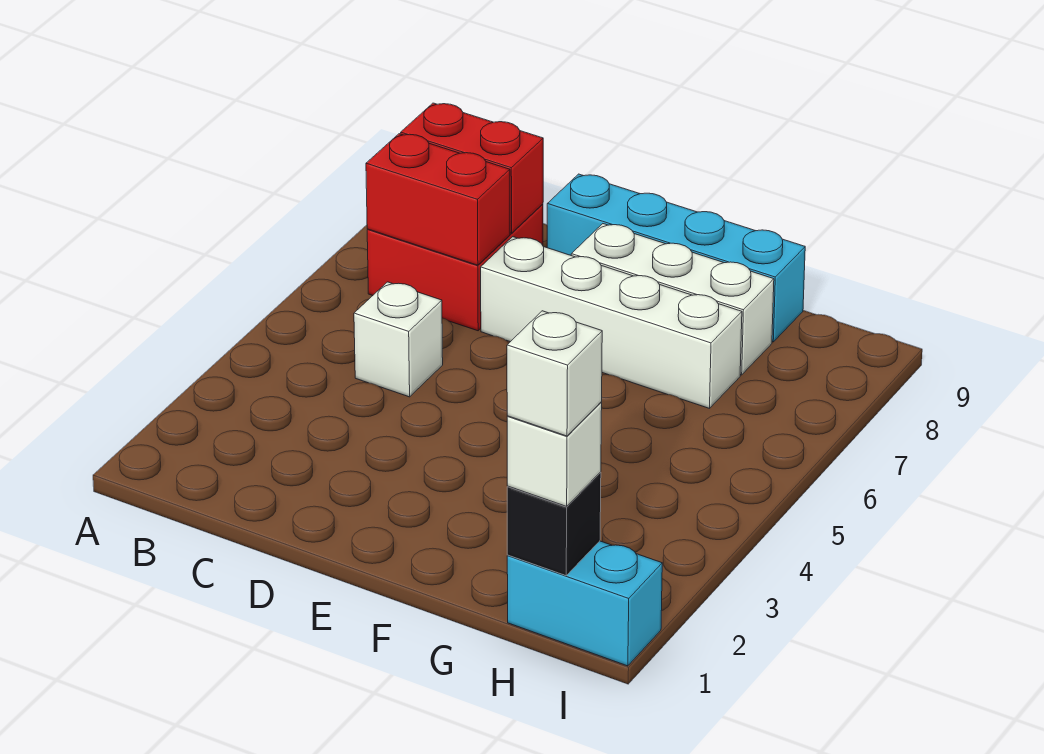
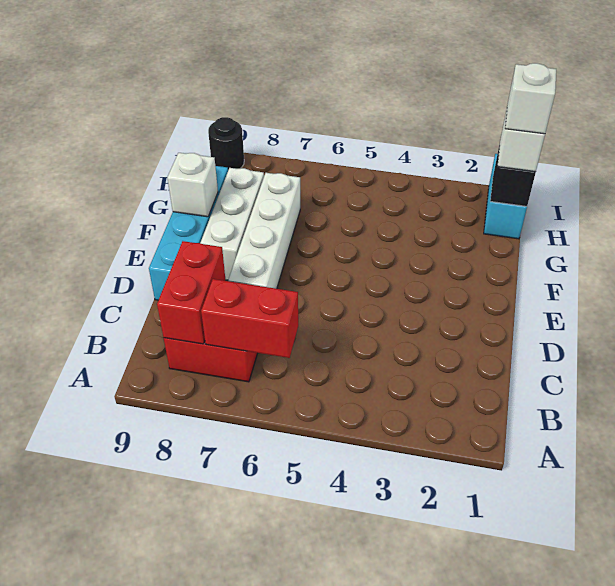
red 1x2 brick [366,134,510,265] -> red 1x2 brick turned to [201,279,298,358]
white 1x1 brick [354,282,443,397] -> white 1x1 brick moved to [167,153,218,217]
none -> black 1x1 round brick [208,117,244,170]

